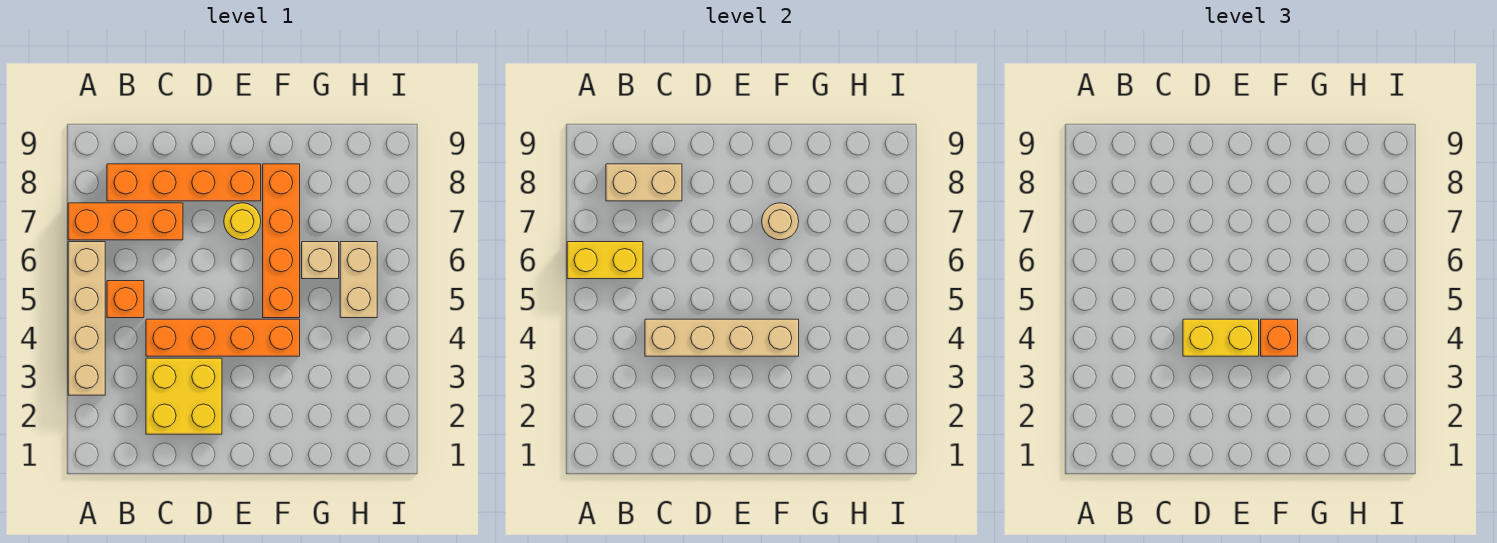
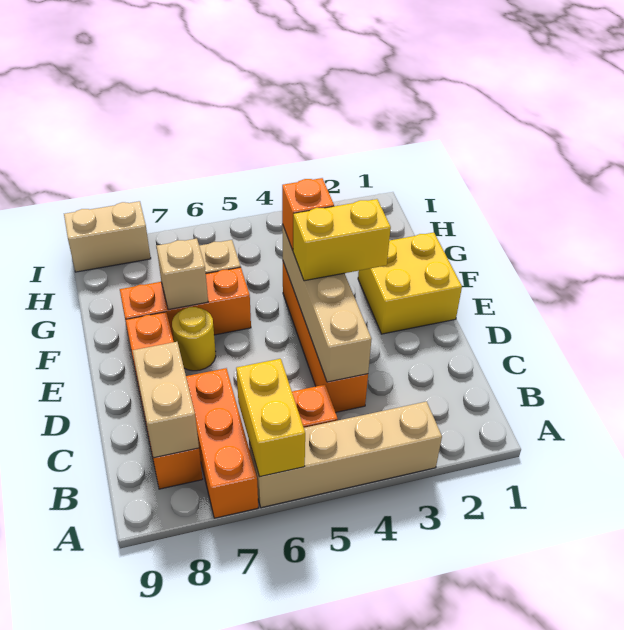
yellow 2x2 brick [146,358,222,434] -> yellow 2x2 brick moved to [358,233,462,334]
yellow 1x2 brick [1183,319,1259,356] -> yellow 1x2 brick turned to [293,199,391,281]
orange 1x4 brick [263,164,300,318] -> orange 1x3 brick [120,267,251,341]
tan 1x1 round brick [762,203,799,240] -> tan 1x1 brick [156,239,208,310]
tan 1x2 brick [340,242,377,318] -> tan 1x2 brick moved to [64,201,151,272]

